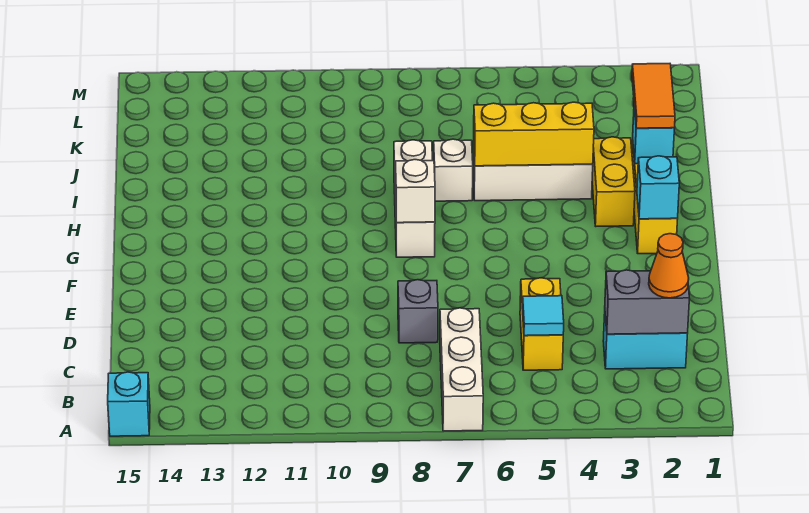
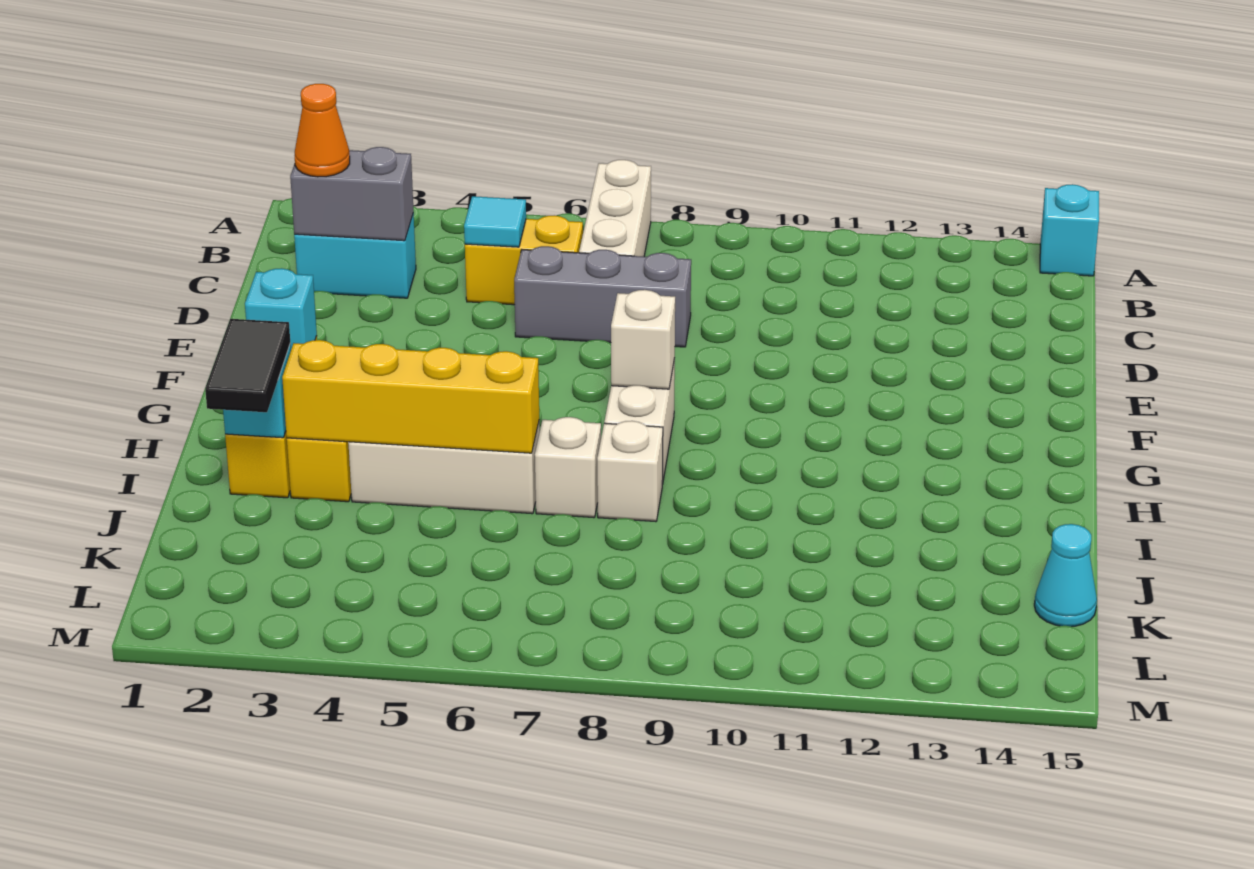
yellow 1x2 brick [520,278,563,370] -> yellow 1x2 brick turned to [465,215,583,305]
grey 1x1 brick [398,280,438,343] -> grey 1x3 brick [514,246,691,347]
orange 1x2 tile [632,64,675,128] -> black 1x2 tile [205,319,290,412]
yellow 1x3 brick [474,102,594,166] -> yellow 1x4 brick [282,340,539,453]
none -> cyan 1x1 cone [1034,524,1097,627]

